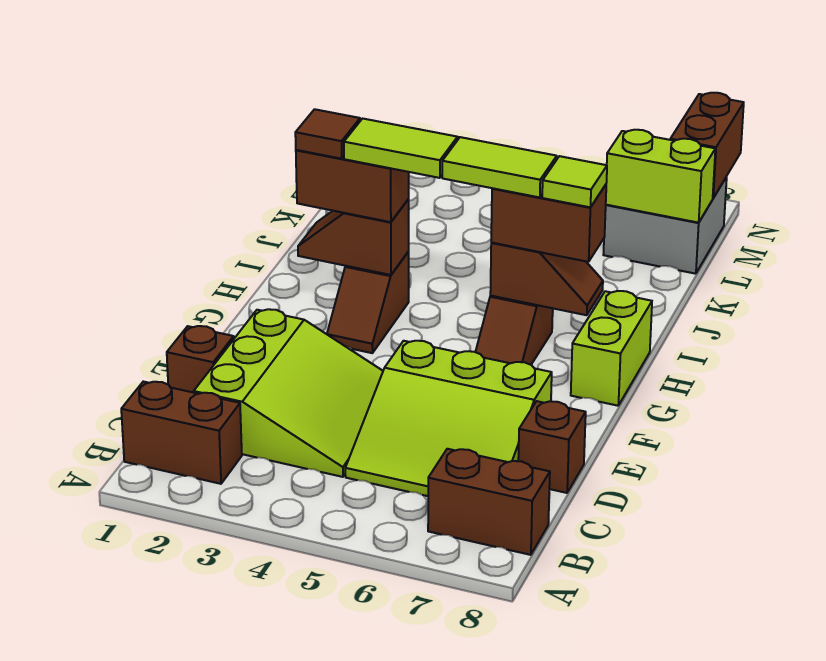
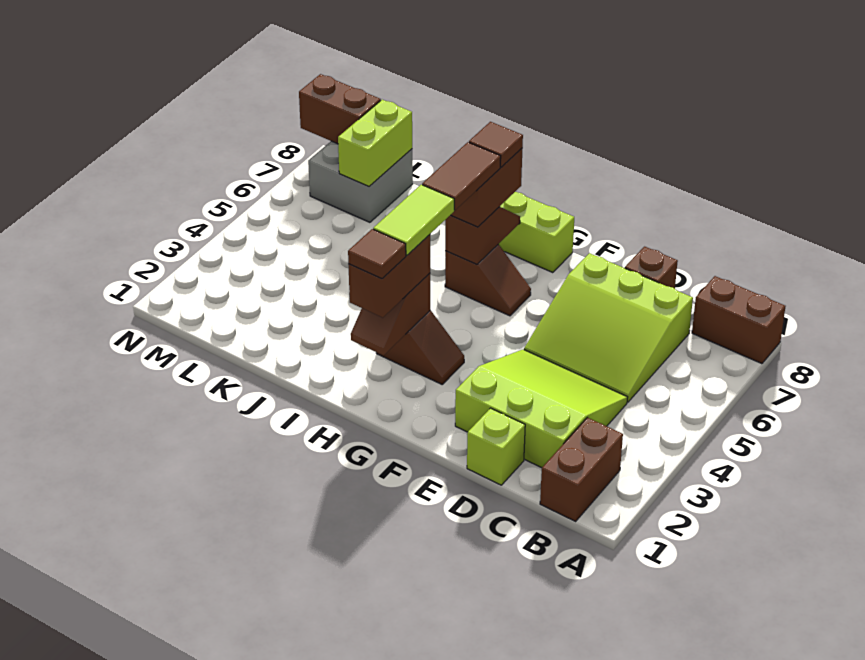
brown 1x2 brick [428,449,550,555] -> brown 1x2 brick turned to [692,276,786,364]
lime 3x3 slope [345,341,552,496] -> lime 3x3 slope turned to [524,253,693,402]
brown 1x1 brick [167,326,234,393] -> lime 1x1 brick [467,408,525,485]
lime 1x2 tile [442,137,557,197] -> brown 1x2 tile [422,142,501,210]
lime 1x1 tile [542,156,607,207] -> brown 1x1 tile [469,122,523,167]

